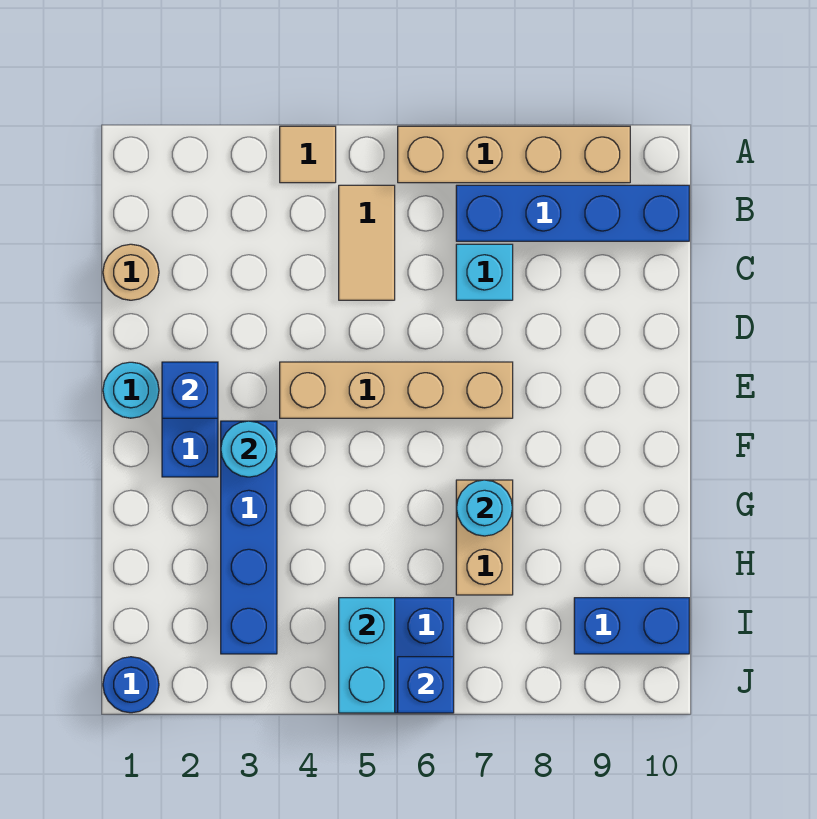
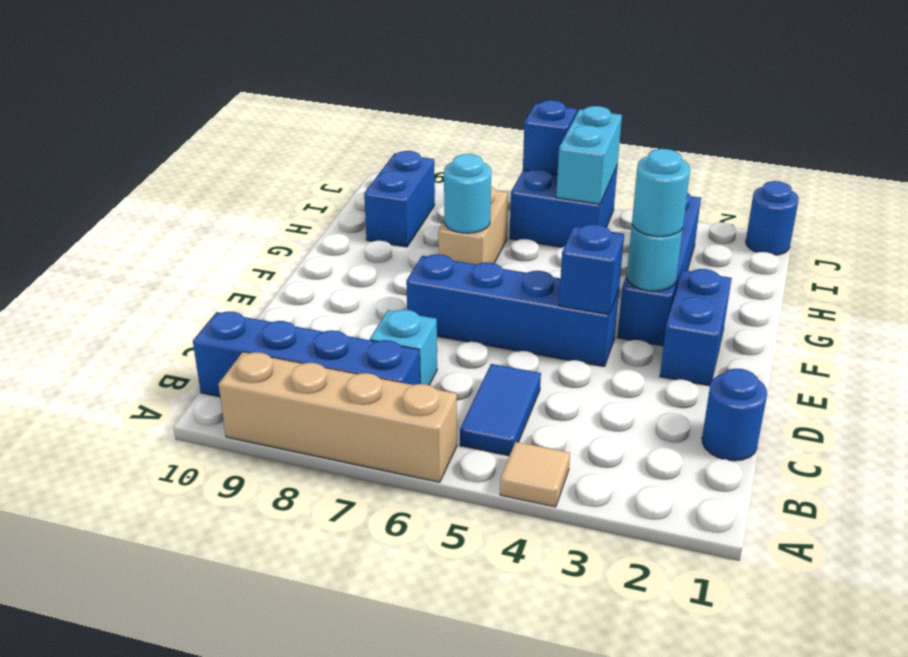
tan 1x2 tile [339,185,395,300] -> blue 1x2 tile [460,364,541,456]
tan 1x1 round brick [103,244,159,300] -> blue 1x1 round brick [702,369,767,461]
cyan 1x1 round brick [103,362,159,418] -> cyan 1x1 round brick moved to [632,149,690,237]
blue 1x1 brick [162,362,218,418] -> blue 1x1 brick moved to [559,224,624,315]
tan 1x4 brick [280,362,513,418] -> blue 1x4 brick [406,254,619,367]
blue 1x2 brick [574,598,689,654] -> blue 1x2 brick turned to [364,151,435,247]

